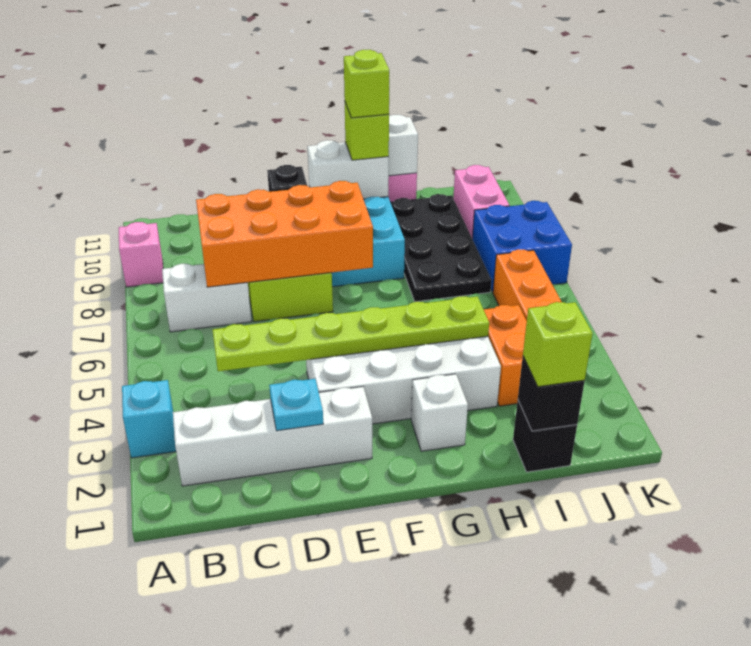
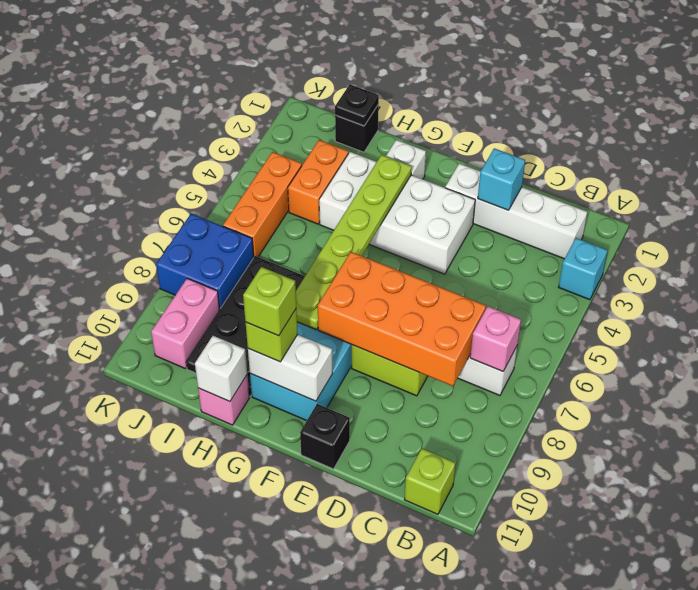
pink 1x1 brick [119,222,163,287] -> pink 1x1 brick moved to [470,306,521,371]
lime 1x6 plate [213,296,489,371] -> lime 1x6 plate turned to [296,155,412,330]
cyan 1x1 plate [269,379,323,431] -> cyan 1x1 brick [478,148,525,210]
black 1x1 brick [518,357,585,431] -> black 1x1 plate [335,84,379,126]
lime 1x1 brick [523,302,593,387] -> lime 1x1 brick moved to [405,448,456,514]

